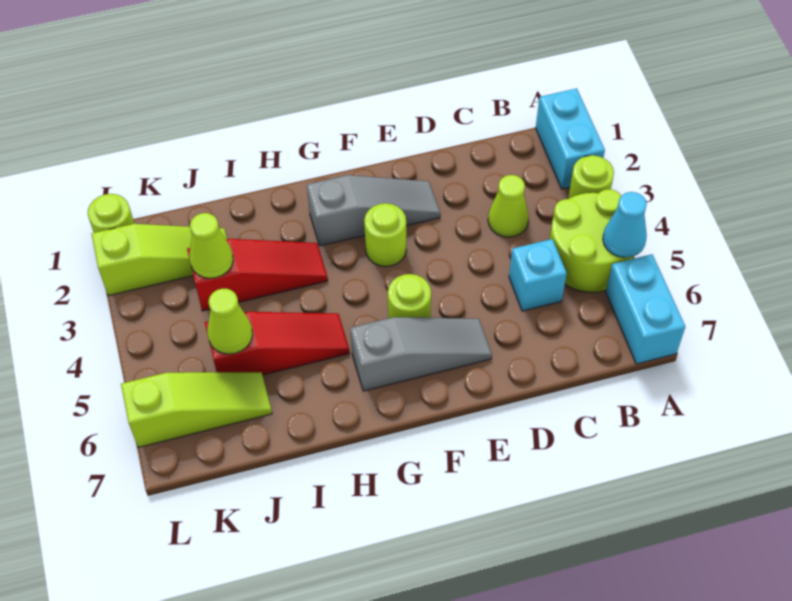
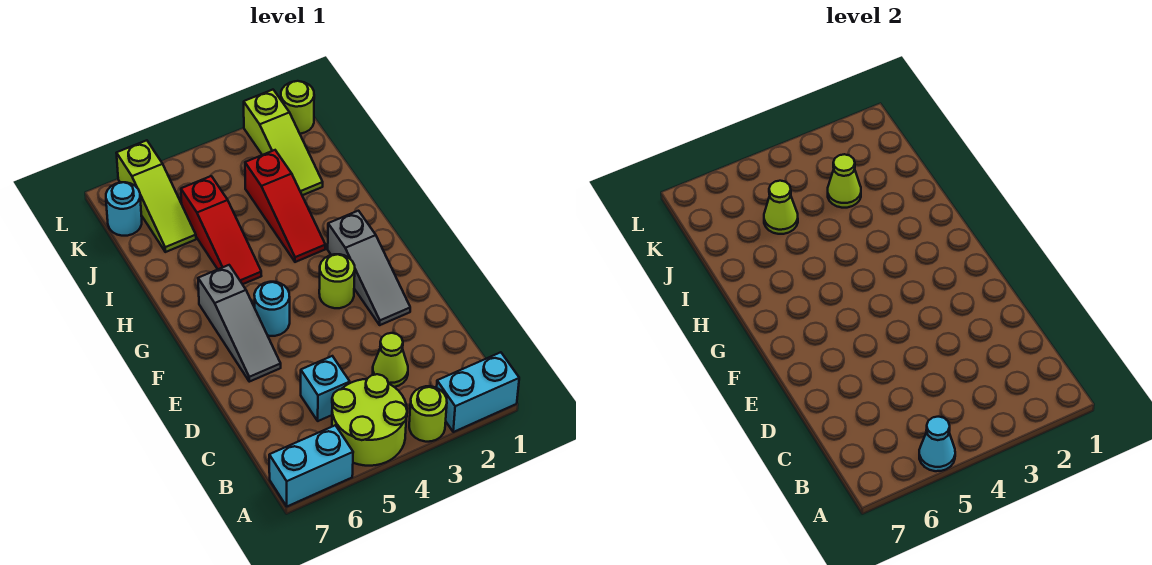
lime 1x1 round brick [388,274,431,318] -> cyan 1x1 round brick [254,282,290,336]
none -> cyan 1x1 round brick [106,182,142,236]

